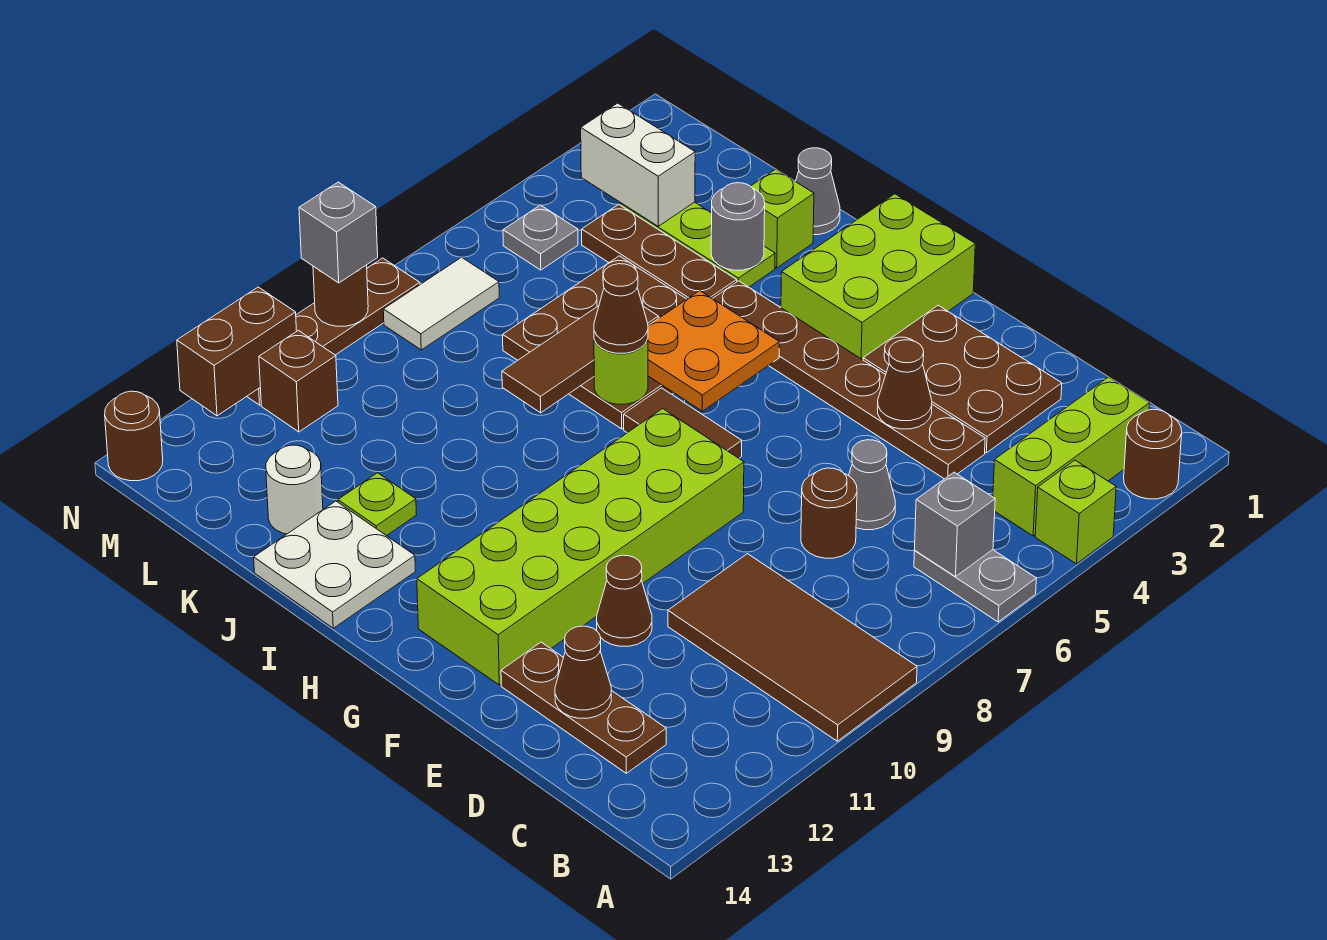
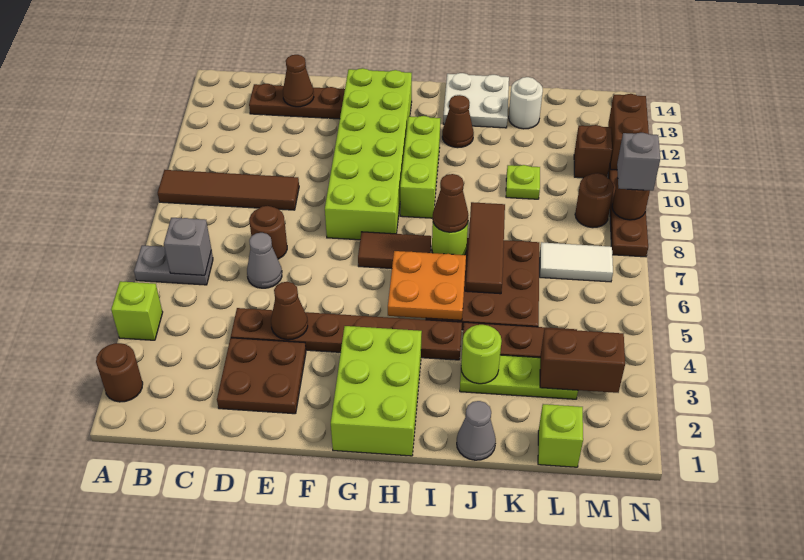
brown 2x4 tile [668,554,917,741] -> brown 1x4 tile [157,170,299,210]
lime 1x3 brick [993,377,1150,536] -> lime 1x3 brick moved to [400,116,440,218]
brown 2x3 plate [863,305,1062,453] -> brown 2x2 plate [217,338,306,414]
brown 1x1 cone [597,555,652,646] -> brown 1x1 cone moved to [442,95,474,148]
lime 1x1 brick [751,169,814,268] -> lime 1x1 brick moved to [538,404,583,467]
grey 1x1 round brick [711,183,765,270] -> lime 1x1 round brick [461,325,502,384]
lime 1x1 plate [338,473,416,536] -> lime 1x1 plate moved to [506,165,540,199]
white 1x2 brick [581,103,695,226] -> brown 1x2 brick [540,329,625,393]
grey 1x1 plate [503,205,578,270] -> none
white 1x2 tile [383,257,499,350] -> white 1x2 tile turned to [540,242,613,282]
brown 1x1 round brick [105,391,163,481] -> brown 1x1 round brick moved to [575,173,614,228]

